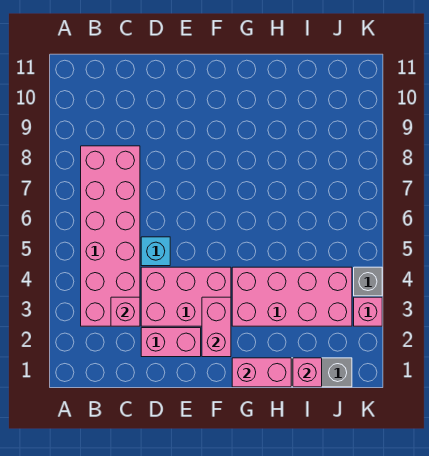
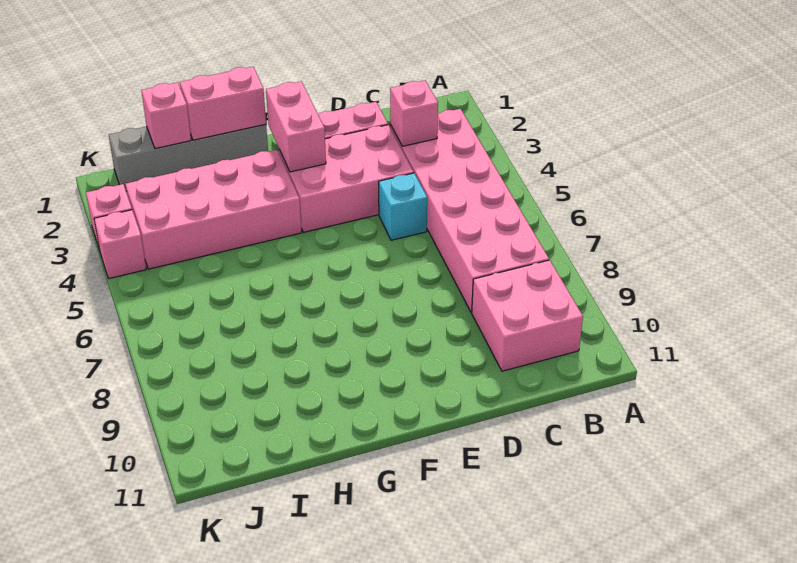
none -> pink 2x2 brick [472,260,583,371]
grey 1x1 brick [354,267,382,296] -> pink 1x1 brick [94,210,146,278]

